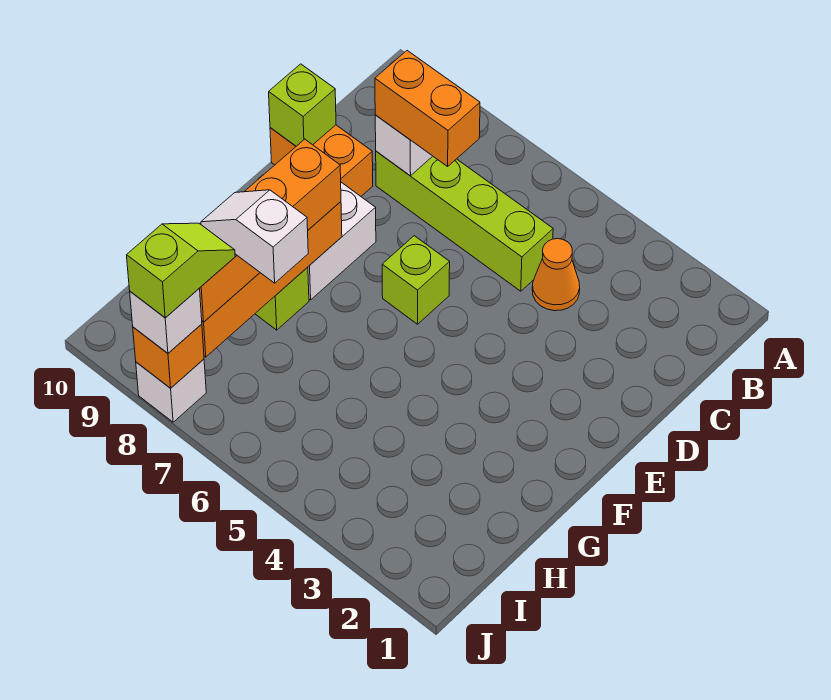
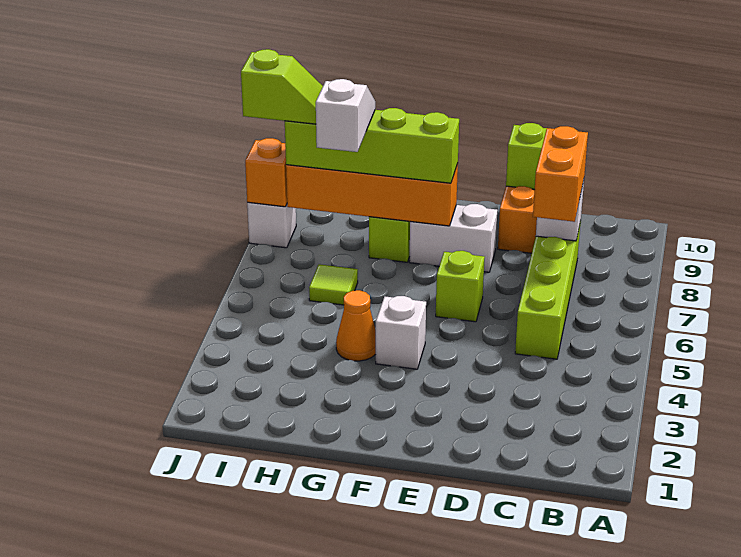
orange 1x1 cone [532,239,580,311] -> orange 1x1 cone moved to [336,290,376,361]
orange 1x4 brick [199,139,341,322] -> lime 1x4 brick [285,108,459,183]
none -> lime 1x1 tile [309,264,358,305]
white 1x1 brick [130,289,202,353] -> white 1x1 brick moved to [376,296,426,369]

